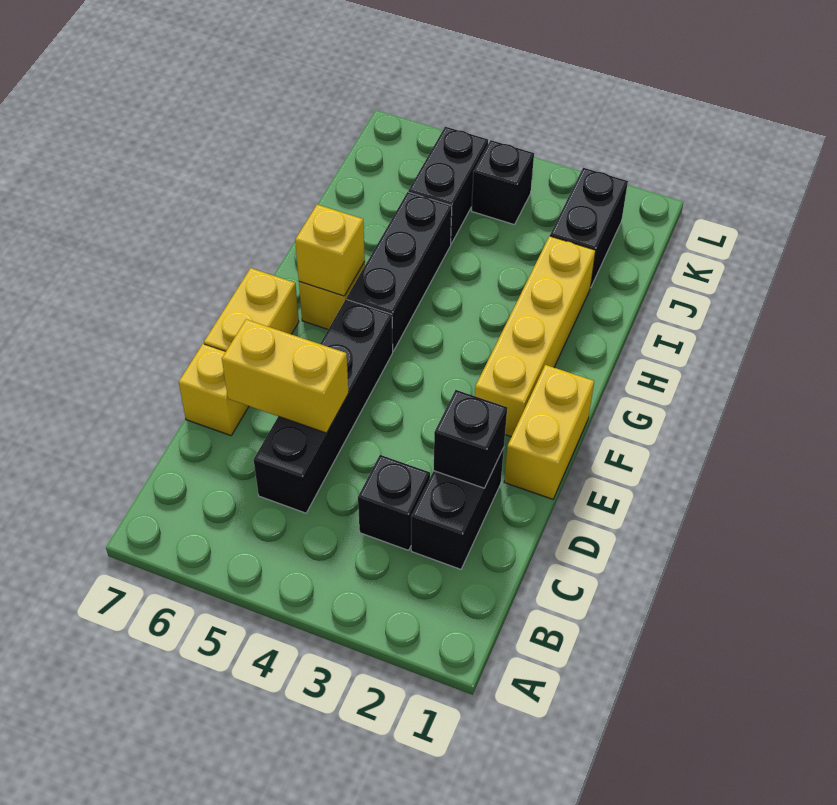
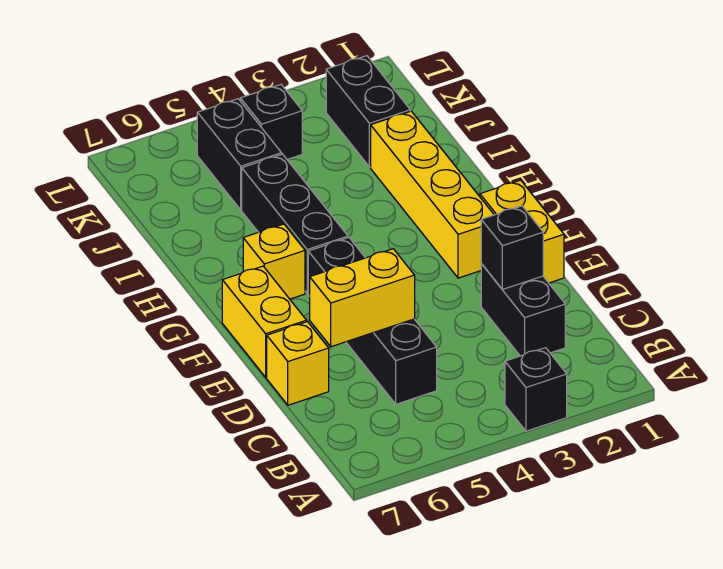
black 1x1 brick [358,455,430,550] -> black 1x1 brick moved to [505,348,567,431]
yellow 1x1 brick [295,204,365,296] -> none

